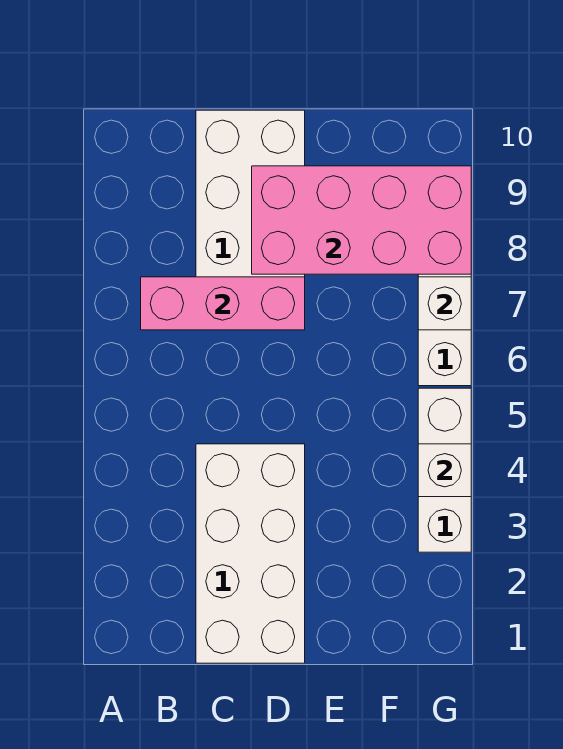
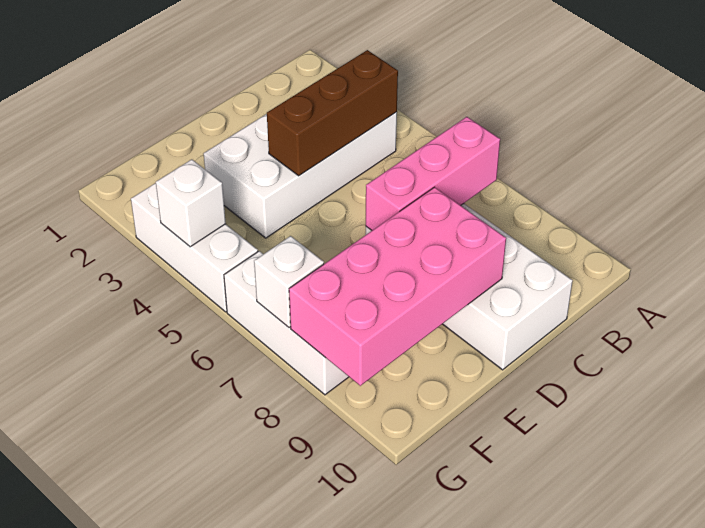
none -> brown 1x3 brick [267,50,398,176]
white 2x4 brick [196,444,305,663] -> white 2x4 brick turned to [204,112,397,238]

